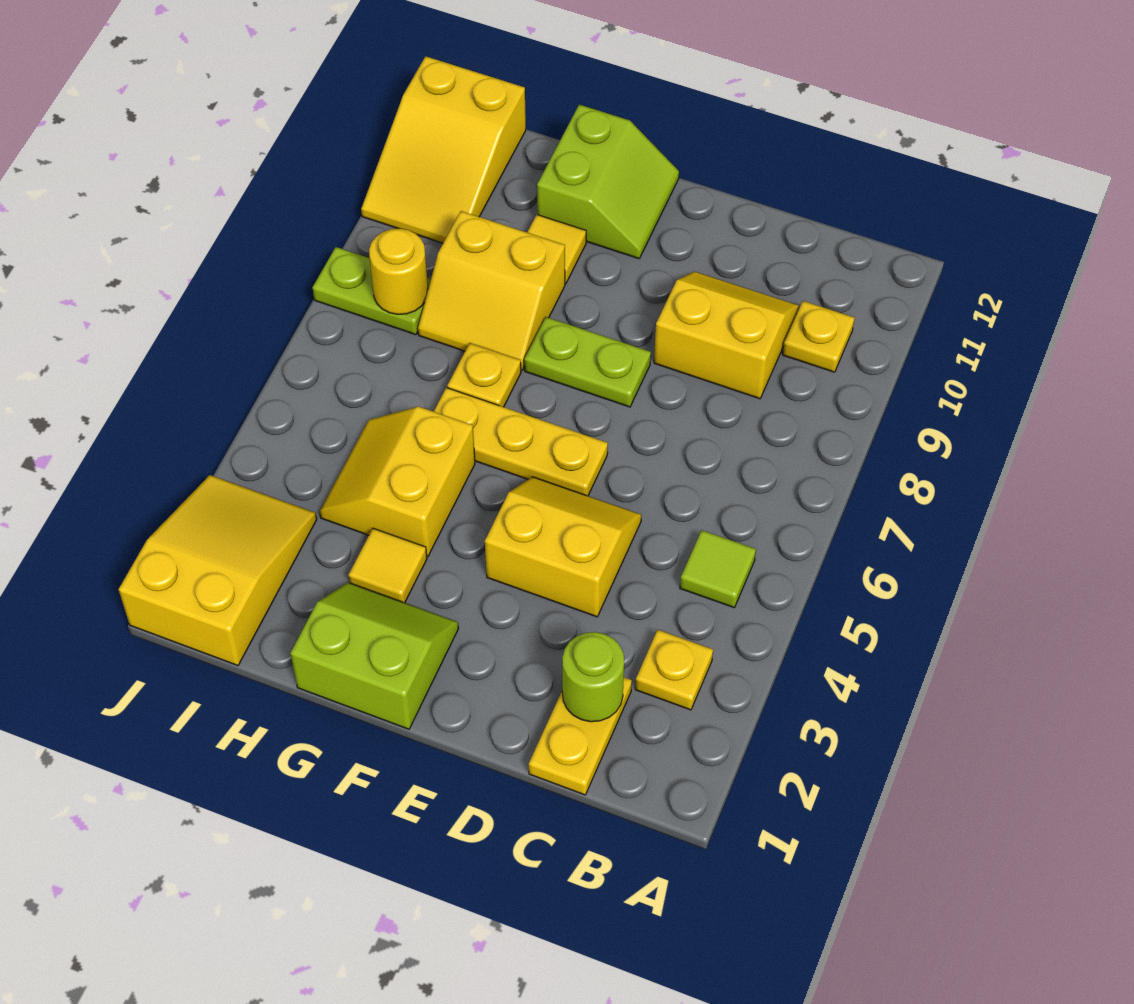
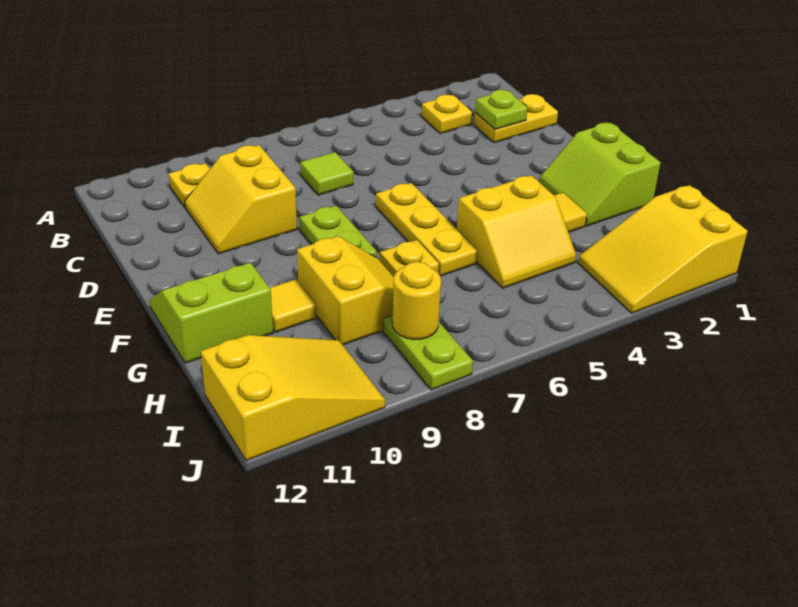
lime 1x1 tile [680,530,756,608] -> lime 1x1 tile moved to [300,152,353,195]
lime 1x1 round brick [562,632,624,722] -> lime 1x1 plate [475,90,528,129]
yellow 2x2 slope [485,477,641,617] -> none

